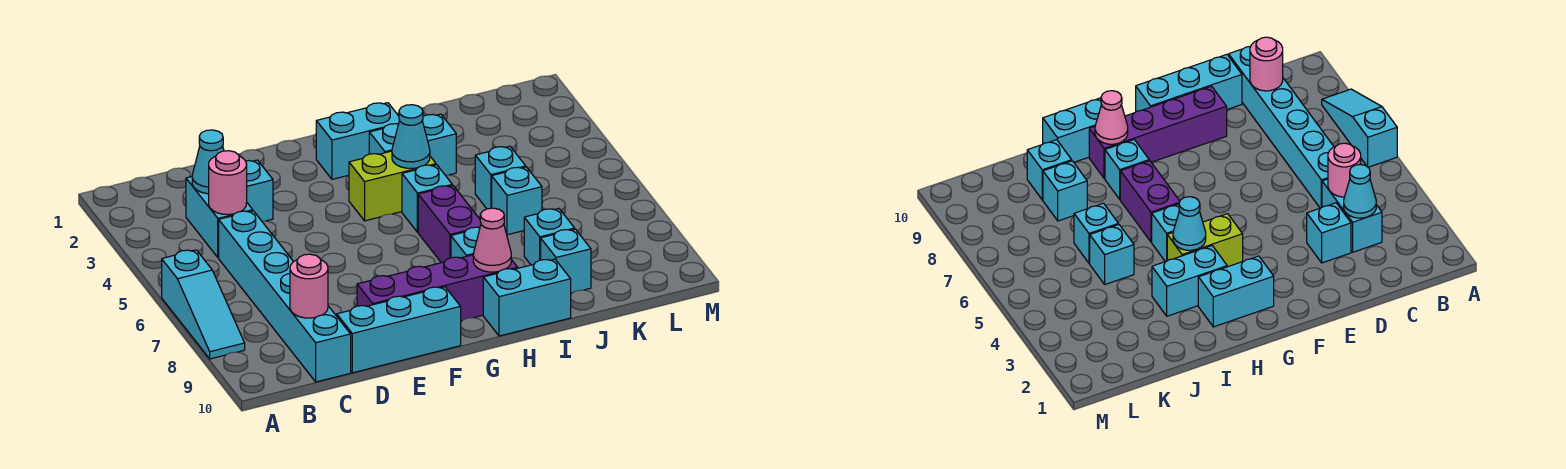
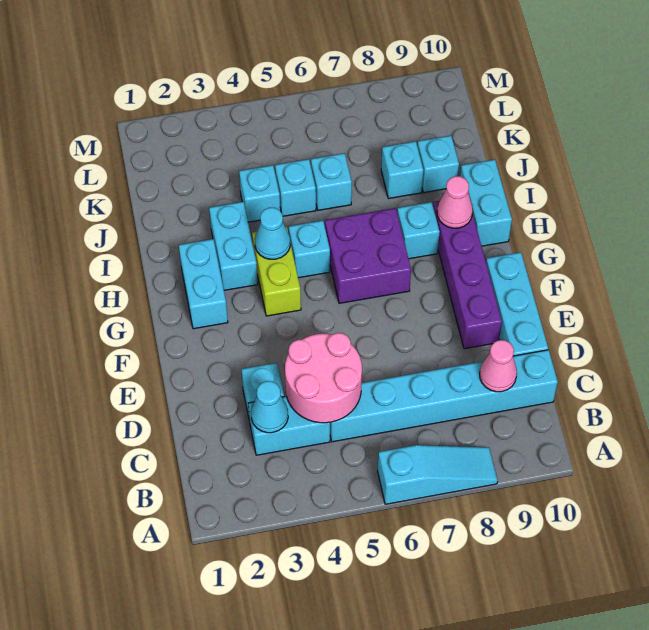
pink 1x1 round brick [209,151,247,215] -> pink 2x2 round brick [285,333,362,423]
pink 1x1 round brick [290,254,328,318] -> pink 1x1 cone [480,340,517,392]
purple 1x2 brick [418,185,481,263] -> purple 2x2 brick [325,208,411,303]
none -> cyan 1x1 brick [239,165,280,222]

